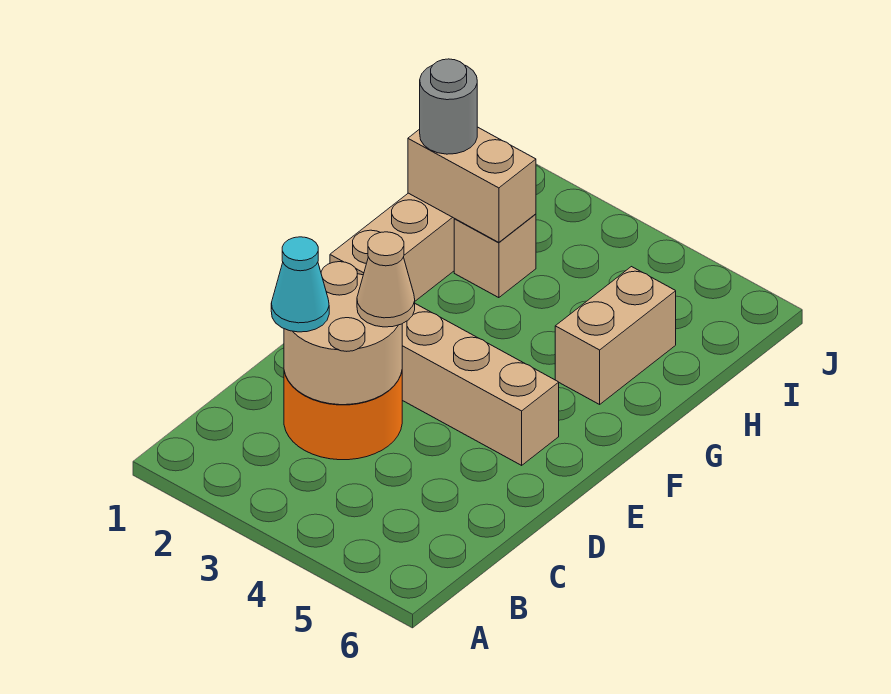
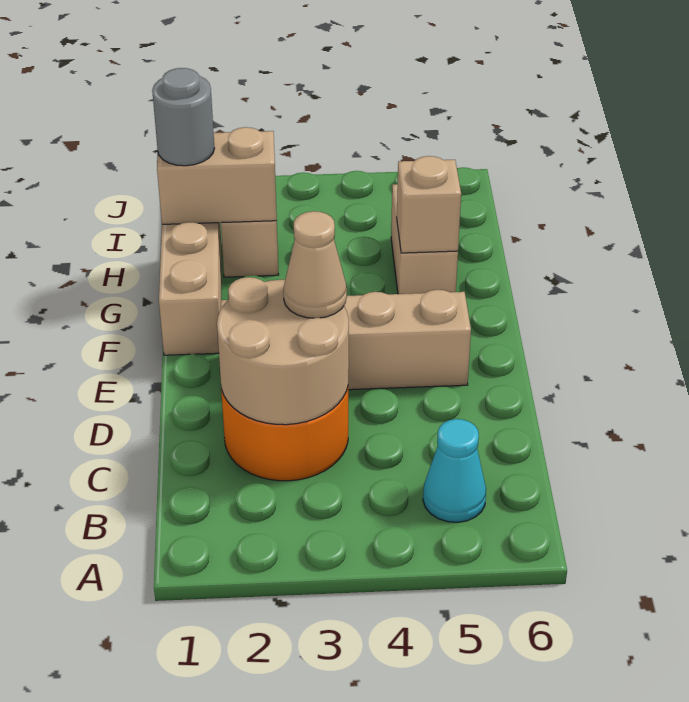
cyan 1x1 cone [271,237,329,332] -> cyan 1x1 cone moved to [423,419,486,522]
none -> tan 1x1 brick [397,156,461,253]

